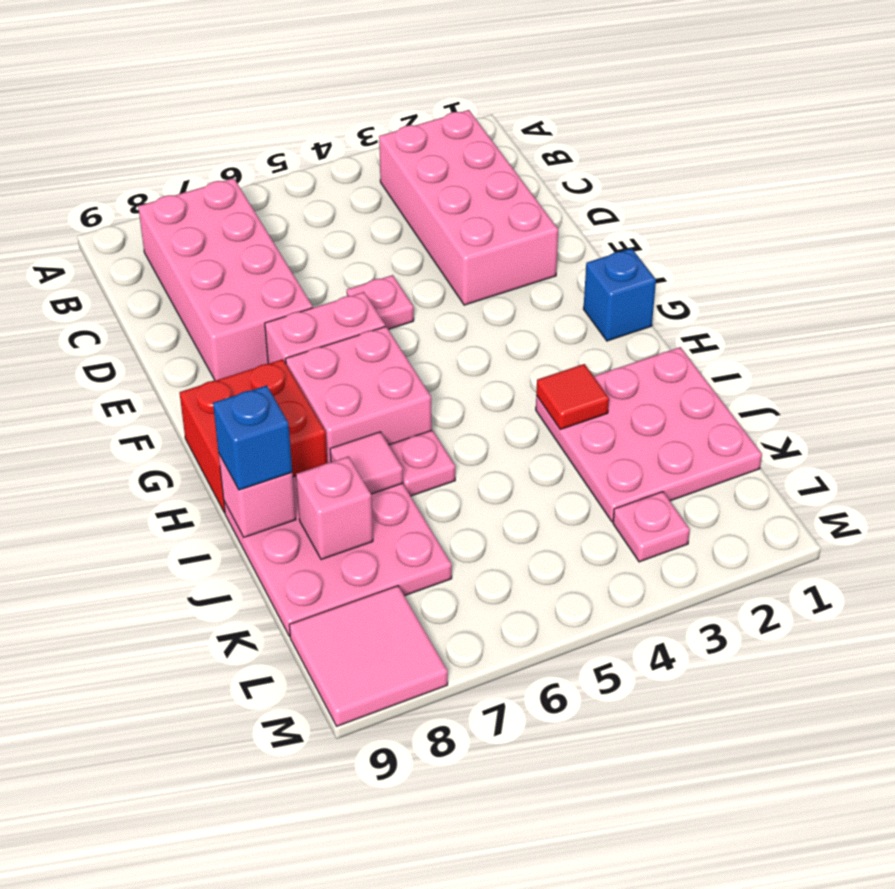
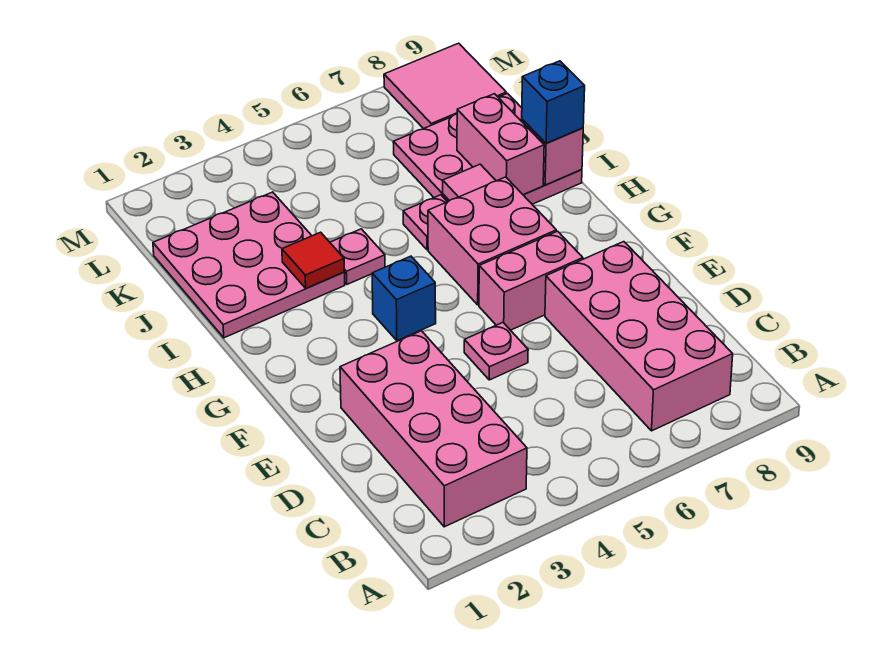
blue 1x1 brick [583,248,656,341] -> blue 1x1 brick moved to [372,256,436,341]
red 2x2 brick [179,359,327,513] -> none
pink 1x1 brick [296,456,373,560] -> pink 1x2 brick [457,94,544,195]
pink 1x1 plate [613,492,690,562] -> pink 1x1 plate moved to [330,229,385,284]

